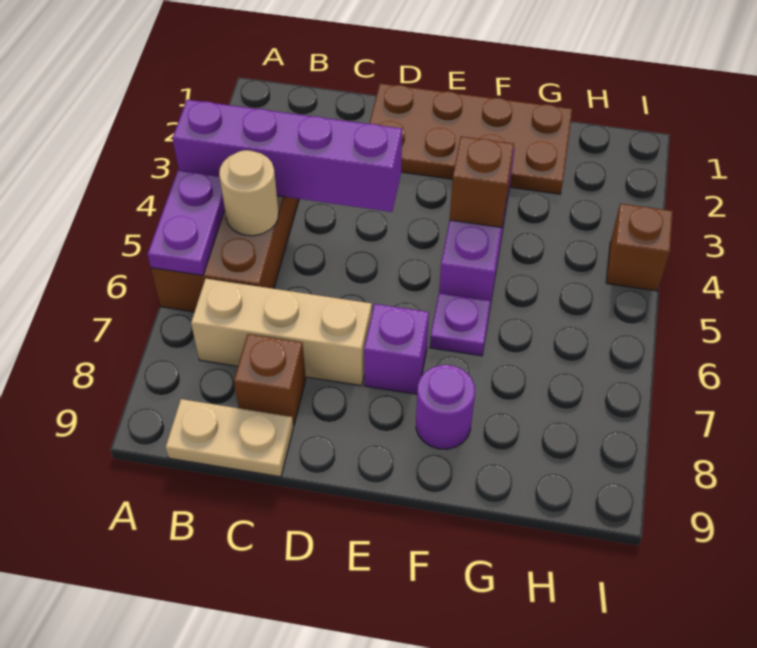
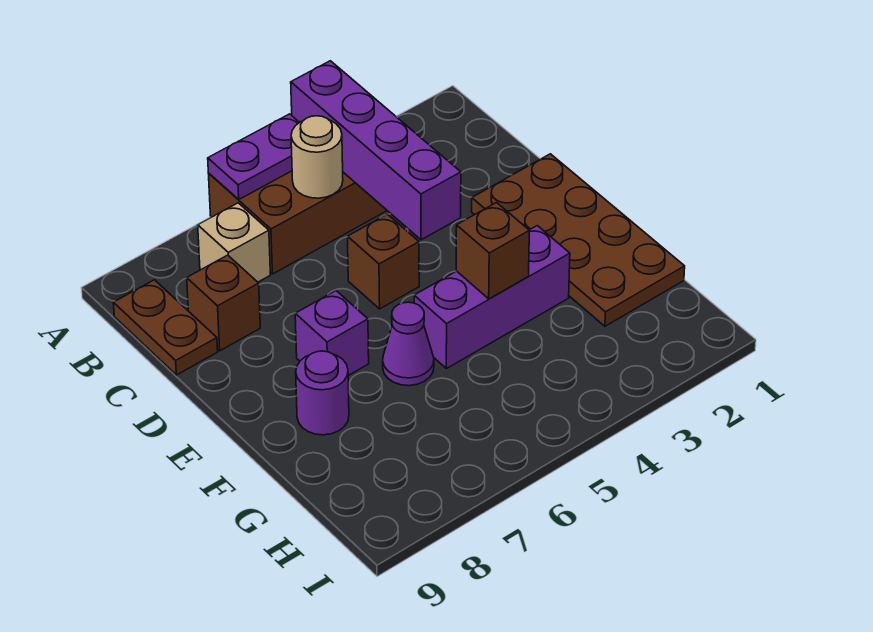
tan 1x3 brick [191,279,372,386] -> tan 1x1 brick [198,203,270,282]
tan 1x2 plate [166,399,293,477] -> brown 1x2 plate [113,280,218,375]
purple 1x1 plate [430,293,491,356] -> purple 1x1 cone [383,302,434,386]
brown 1x1 brick [606,204,673,291] -> brown 1x1 brick moved to [348,214,419,309]

